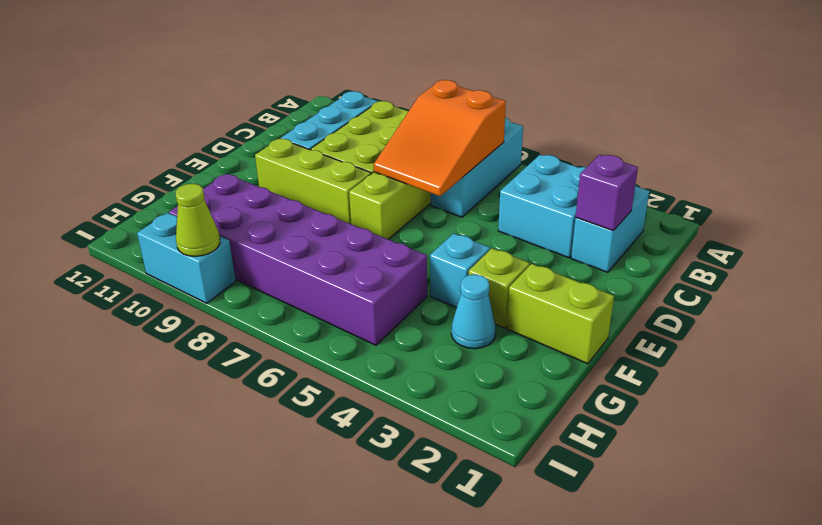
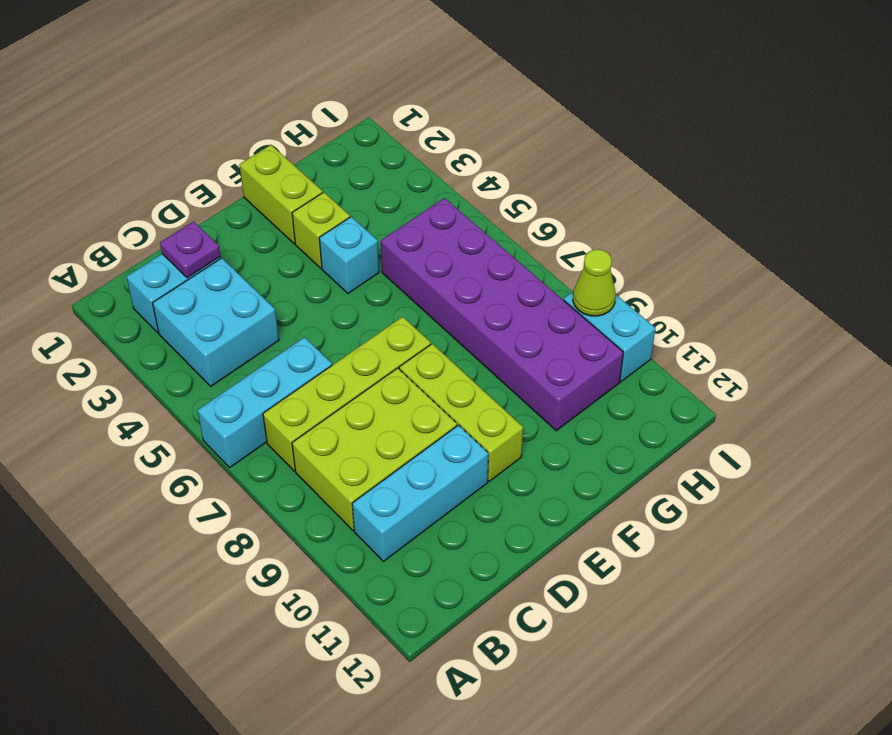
orange 2x3 slope [374,80,506,196] -> none
purple 1x1 brick [576,155,638,231] -> purple 1x1 plate [160,222,220,278]
cyan 1x1 cone [451,274,496,349] -> none

